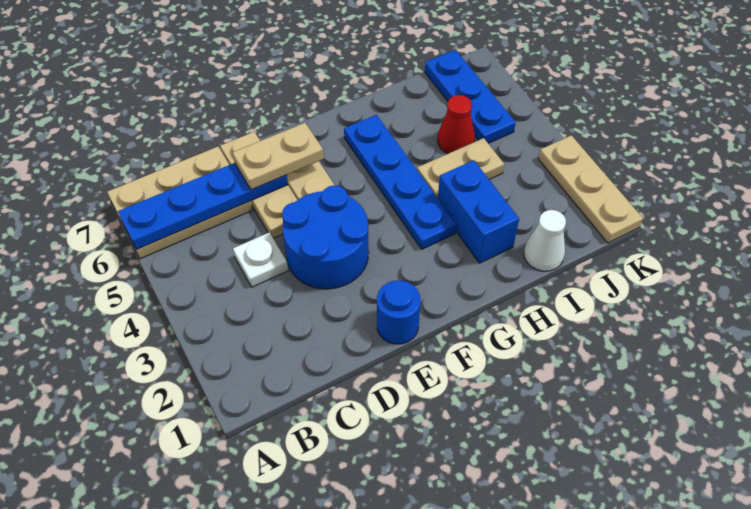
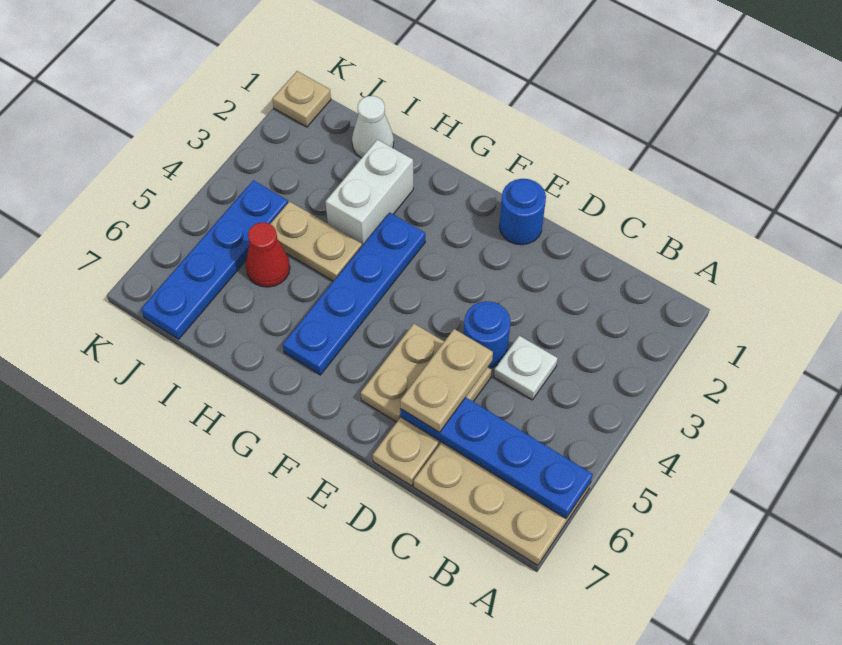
blue 2x2 round brick [282,185,369,289] -> blue 1x1 round brick [464,301,511,368]
tan 1x2 plate [233,123,324,190] -> tan 1x2 plate turned to [400,329,493,432]
blue 1x2 brick [438,160,519,263] -> white 1x2 brick [325,140,413,246]
blue 1x3 plate [425,50,516,143] -> blue 1x4 plate [141,180,288,339]
tan 1x3 plate [538,135,643,243] -> tan 1x1 plate [273,71,331,127]

